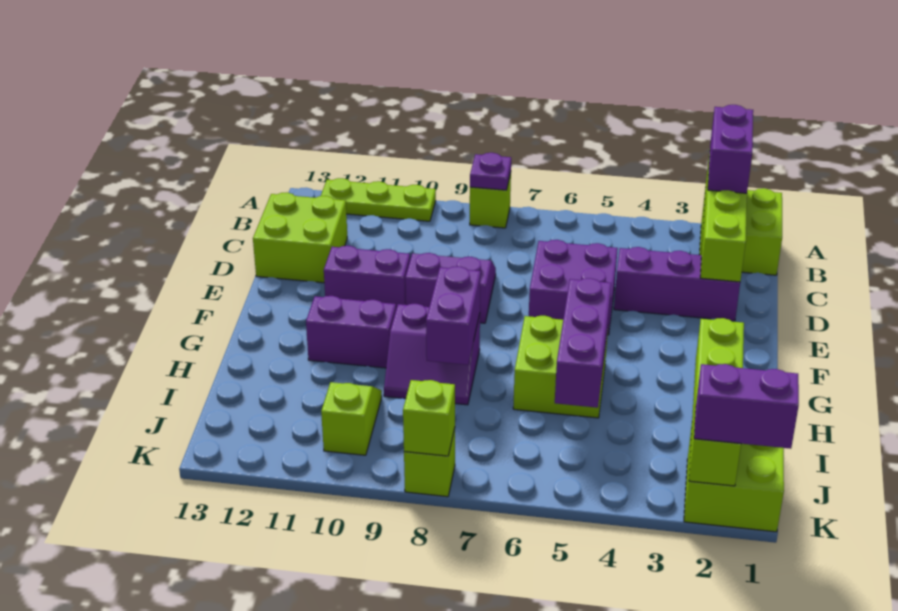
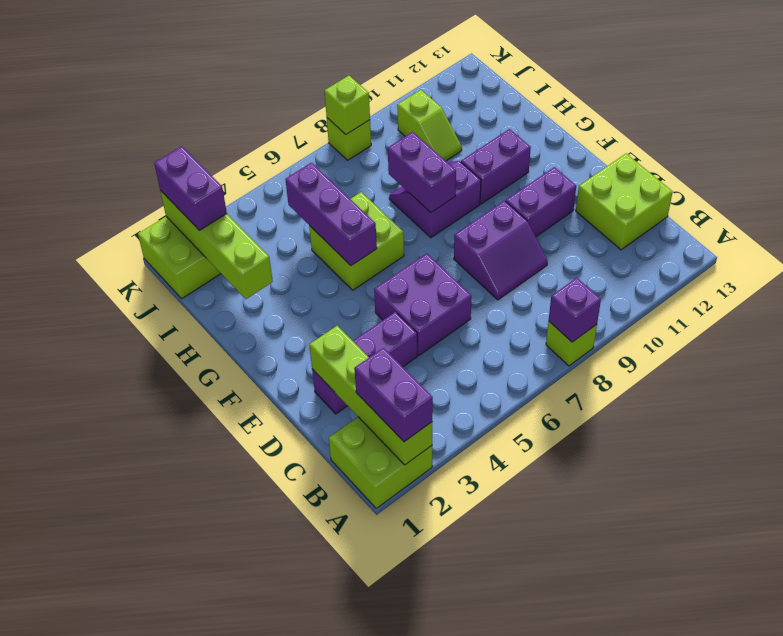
purple 1x1 plate [470,153,511,190] -> purple 1x1 brick [549,278,601,342]
lime 1x3 plate [321,178,436,221] -> none
purple 1x2 brick [694,364,799,449] -> purple 1x2 brick turned to [154,146,227,230]

